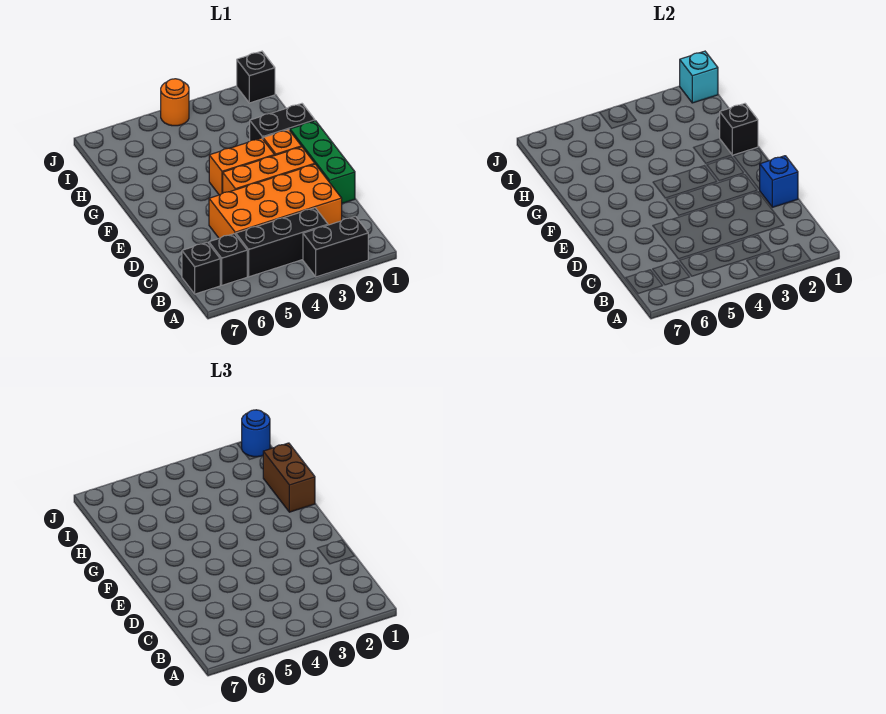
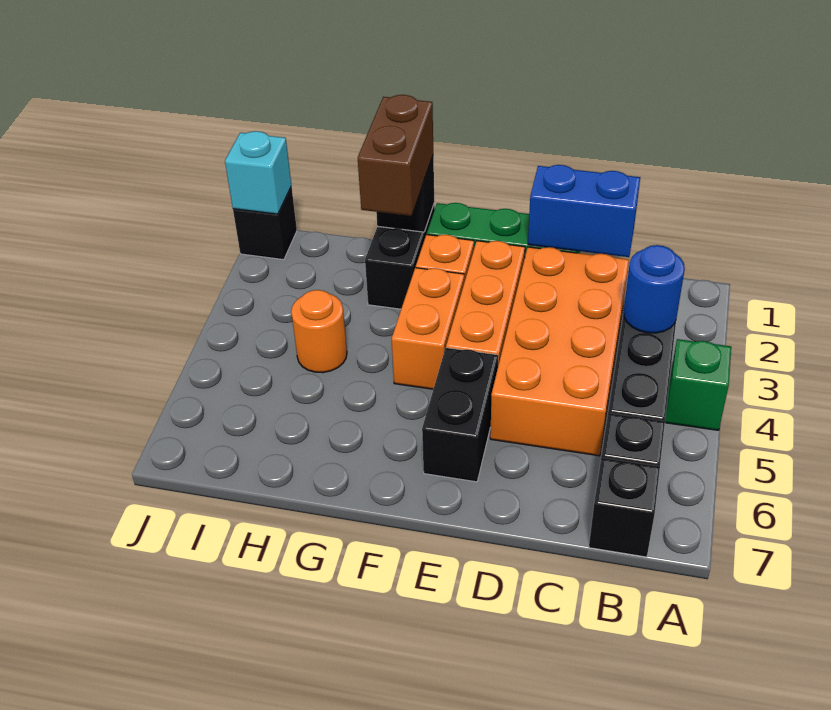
black 1x2 brick [303,216,368,277] -> black 1x2 brick moved to [422,348,498,482]
none -> green 1x1 brick [665,339,731,430]
blue 1x1 brick [760,156,798,207] -> blue 1x2 brick [528,165,640,257]
brown 1x2 brick [263,443,315,512] -> brown 1x2 brick turned to [358,95,433,216]
blue 1x1 round brick [242,410,270,457] -> blue 1x1 round brick moved to [624,245,685,333]
orange 1x1 round brick [161,79,189,126] -> orange 1x1 round brick moved to [291,290,347,373]

